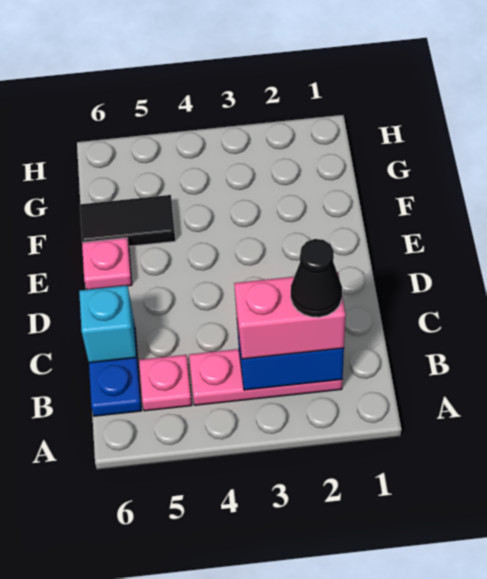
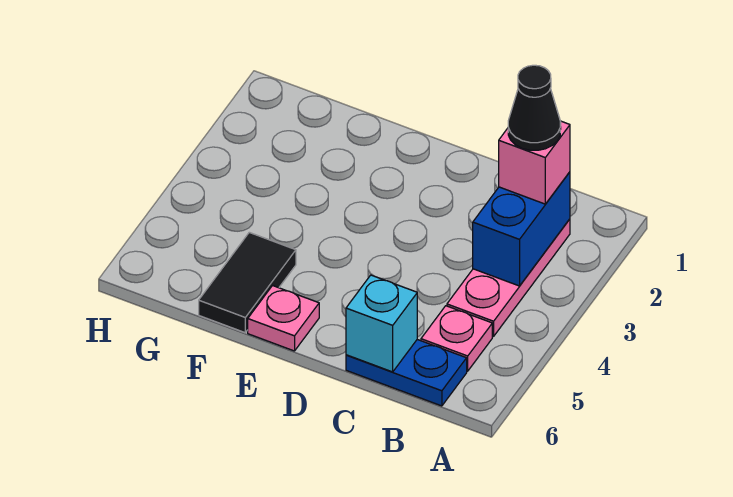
pink 1x2 brick [234,272,345,359] -> pink 1x1 brick [499,121,570,204]

